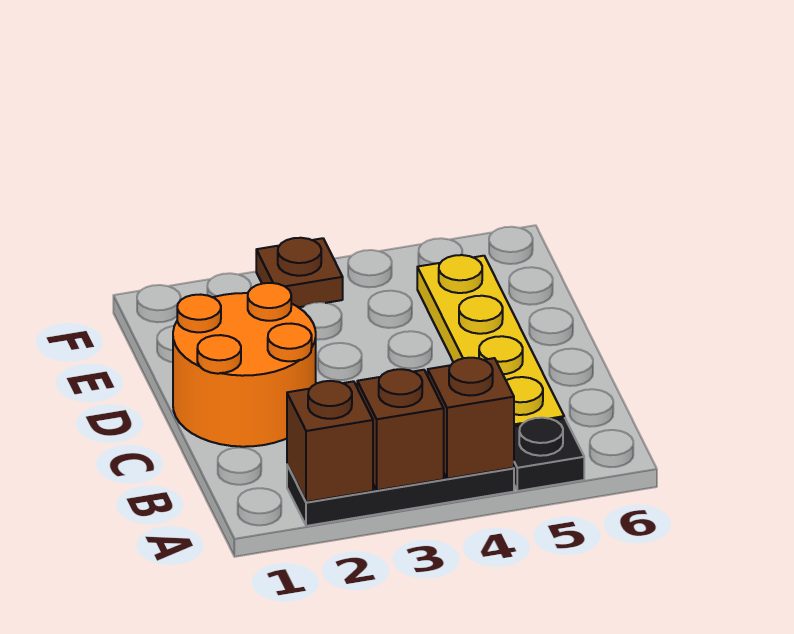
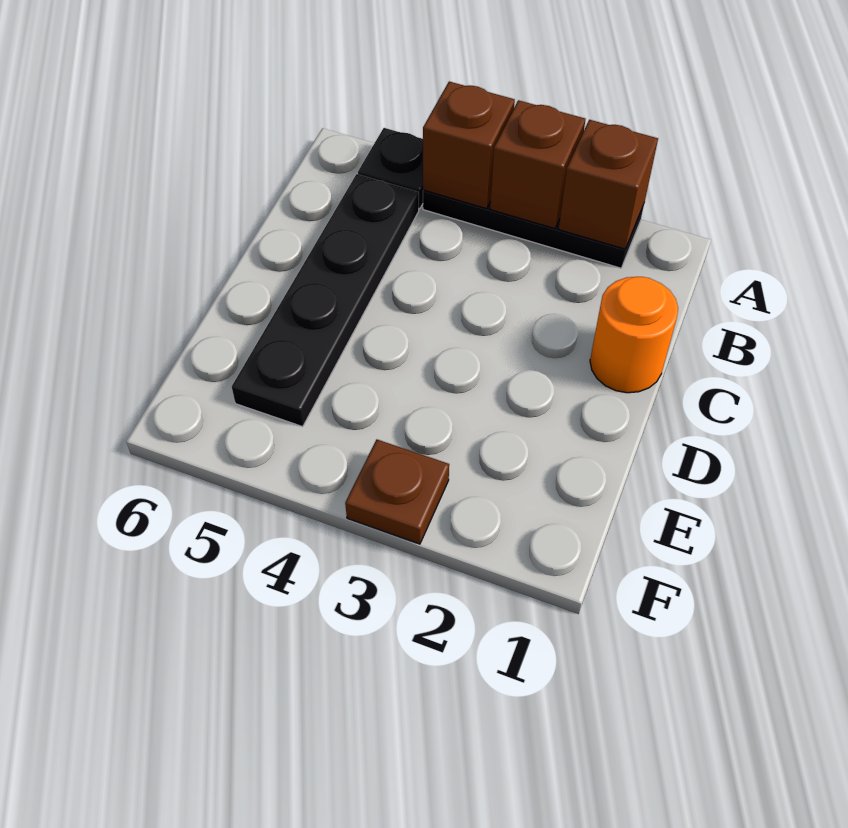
yellow 1x4 plate [417,255,564,426] -> black 1x4 plate [232,174,419,427]
orange 2x2 round brick [173,283,316,447] -> orange 1x1 round brick [590,277,678,393]

